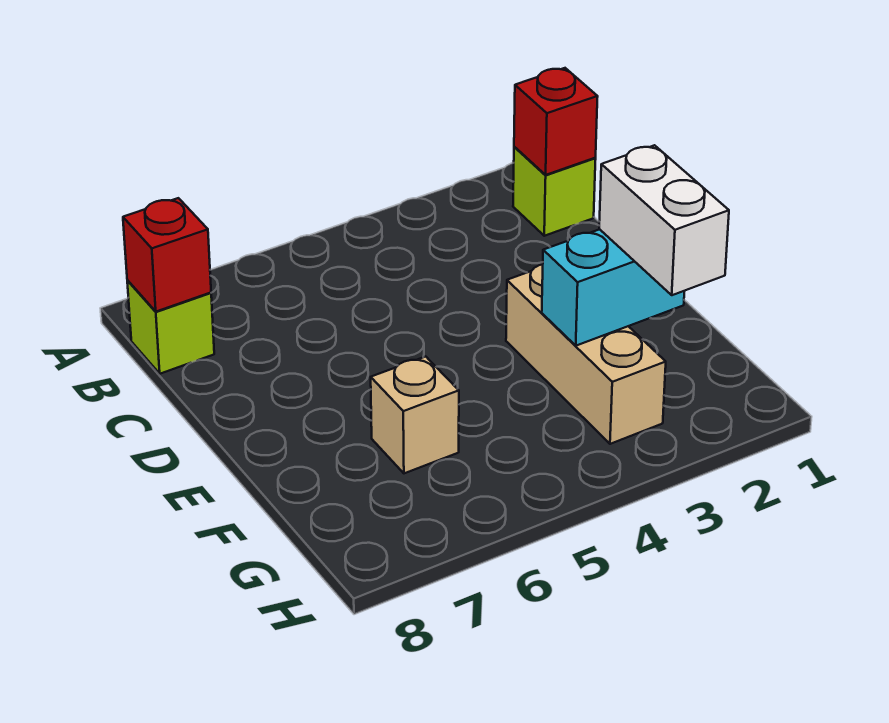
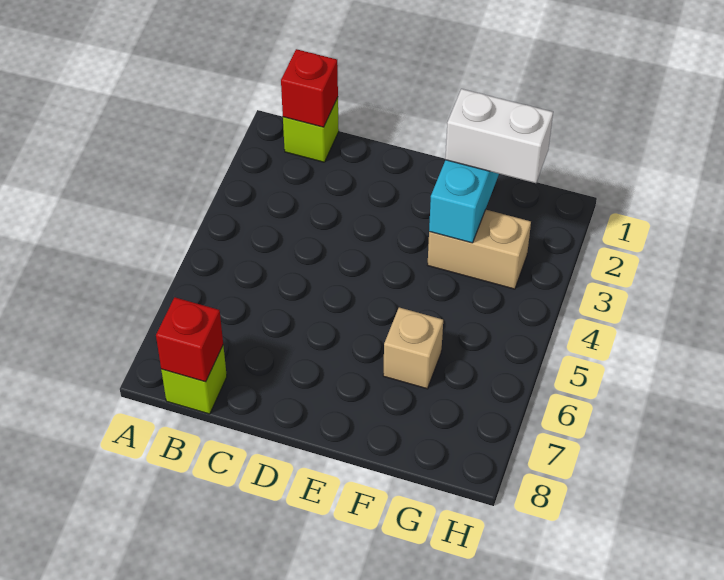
tan 1x3 brick [506,264,666,444] -> tan 1x2 brick [428,210,531,289]

